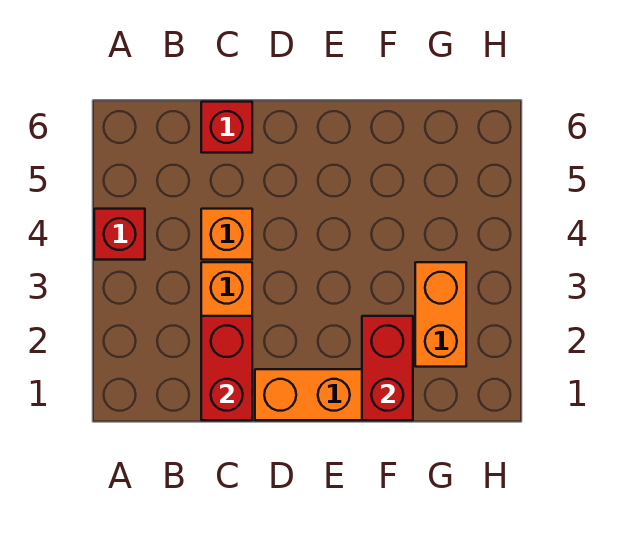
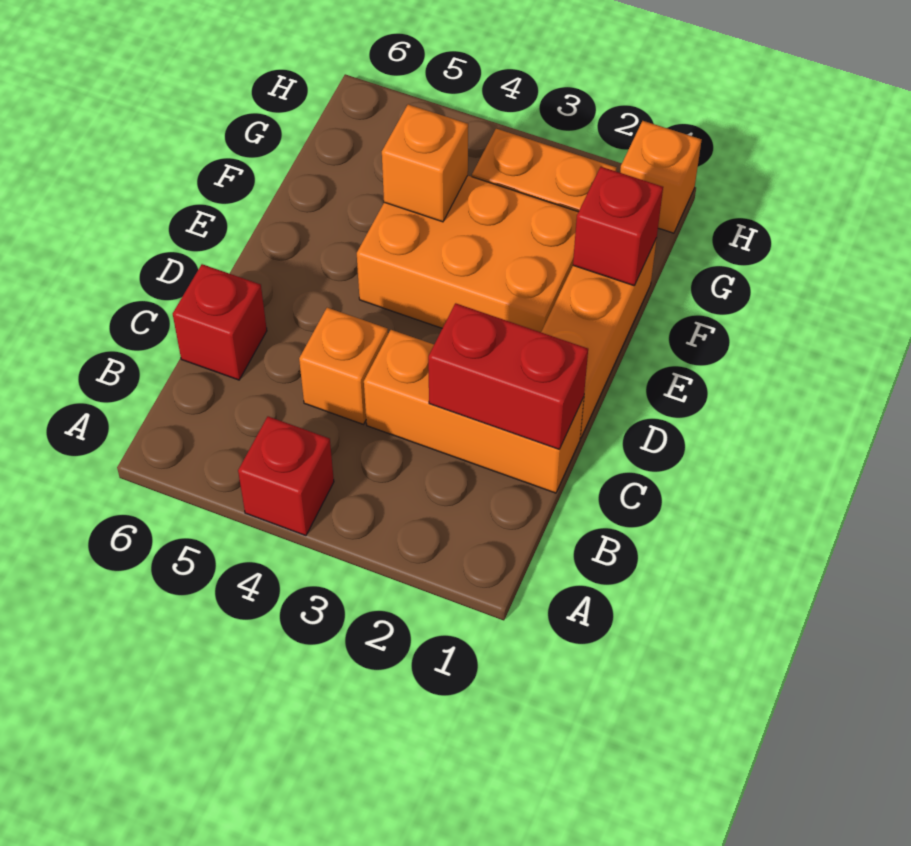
none -> orange 2x3 brick [357,176,578,332]
red 1x2 brick [362,316,413,420] -> red 1x1 brick [573,167,663,286]
none -> orange 1x1 brick [382,104,468,222]
none -> orange 1x1 brick [620,121,702,233]

